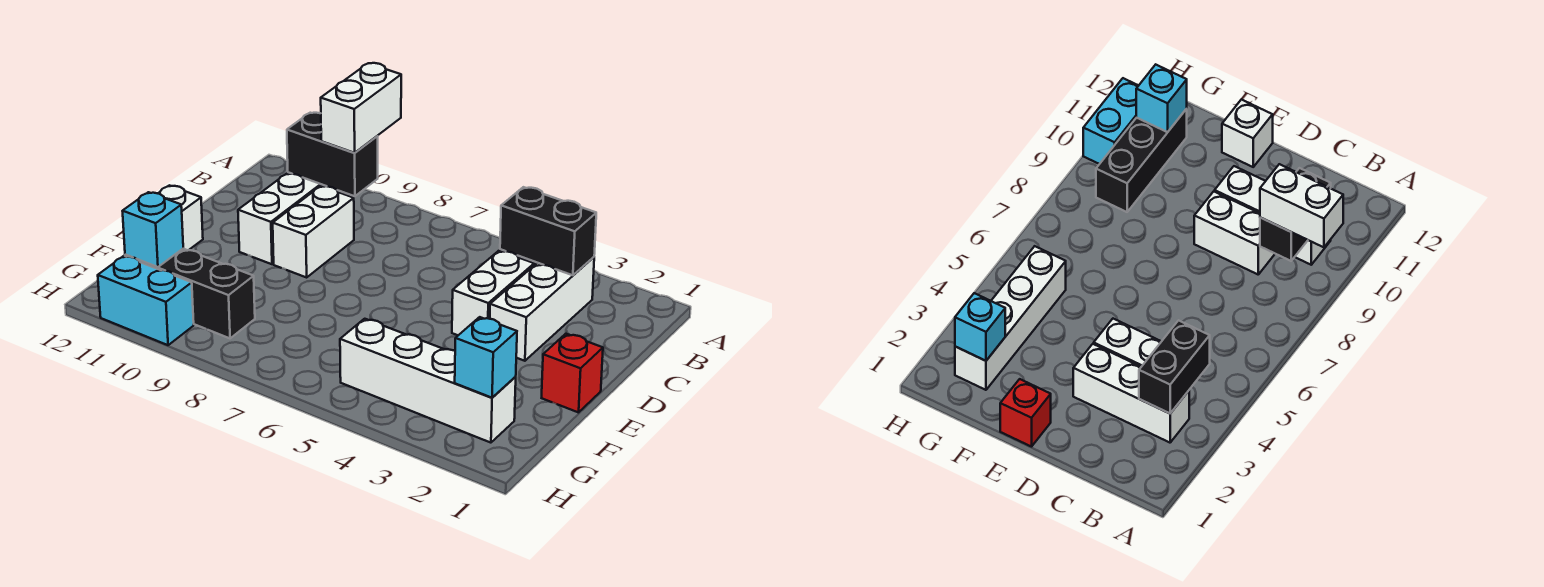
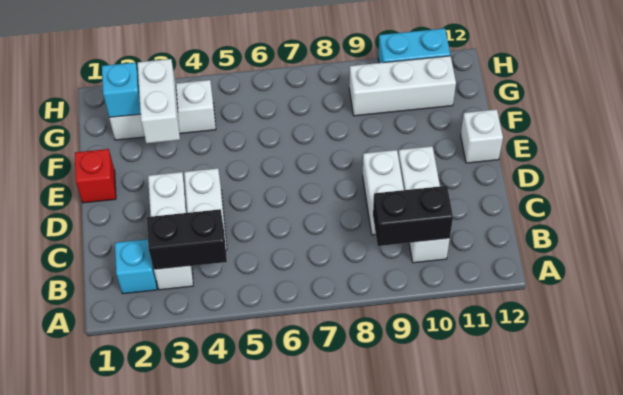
white 1x2 brick [321,63,401,153] -> white 1x2 brick moved to [138,59,180,143]
white 1x4 brick [340,319,516,443] -> white 1x3 brick [109,80,216,140]
black 1x3 brick [125,249,255,338] -> white 1x3 brick [349,56,456,116]
cyan 1x1 brick [123,192,183,267] -> cyan 1x1 brick moved to [115,239,157,294]

